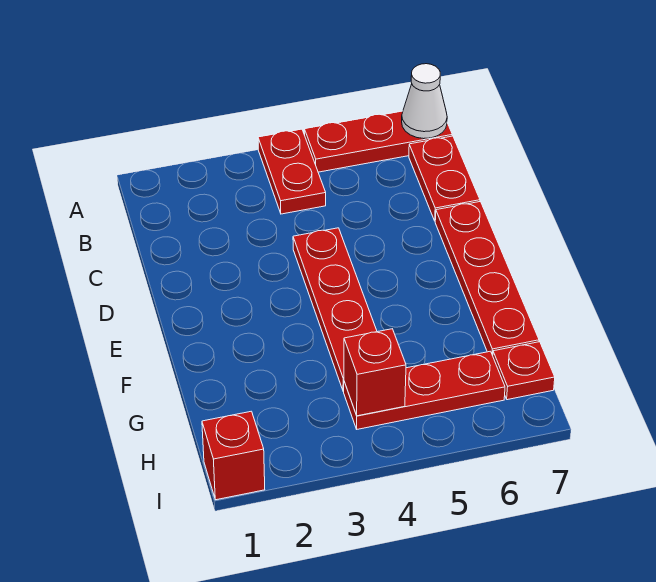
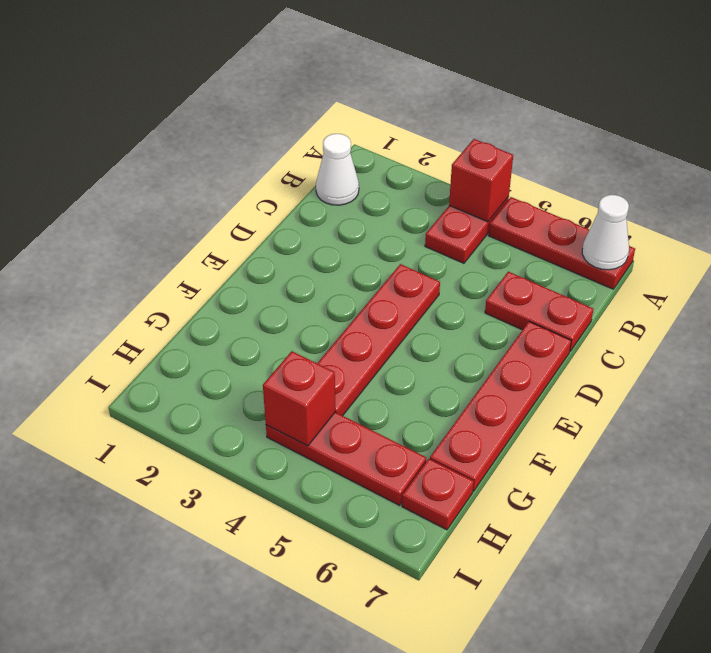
none -> white 1x1 cone [316,134,359,205]
red 1x2 plate [409,136,480,221] -> red 1x2 plate turned to [485,272,593,351]
red 1x1 brick [202,411,265,500] -> red 1x1 brick moved to [449,139,513,222]

